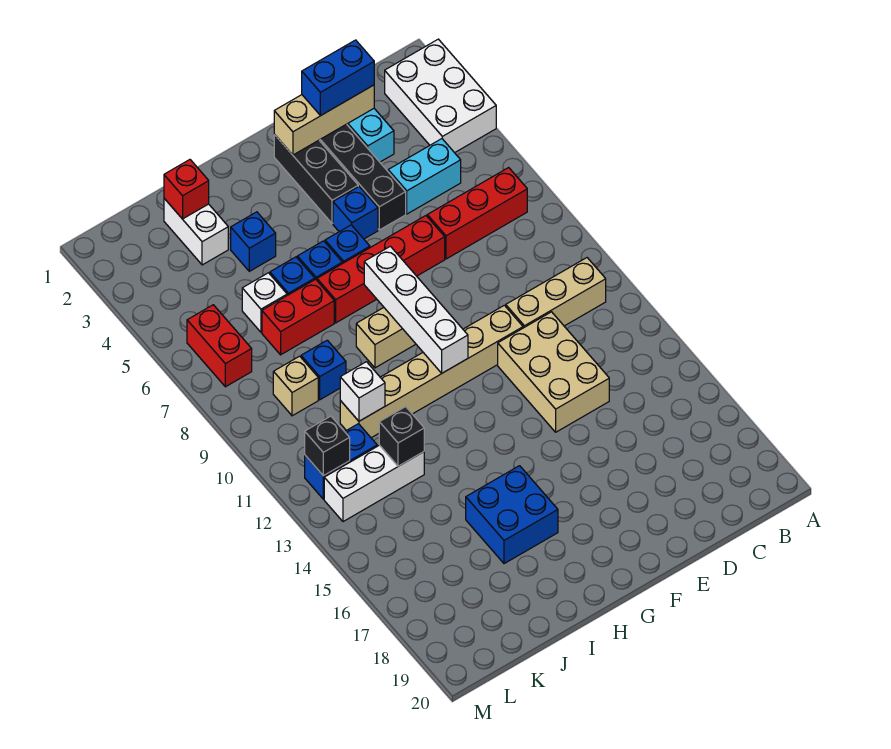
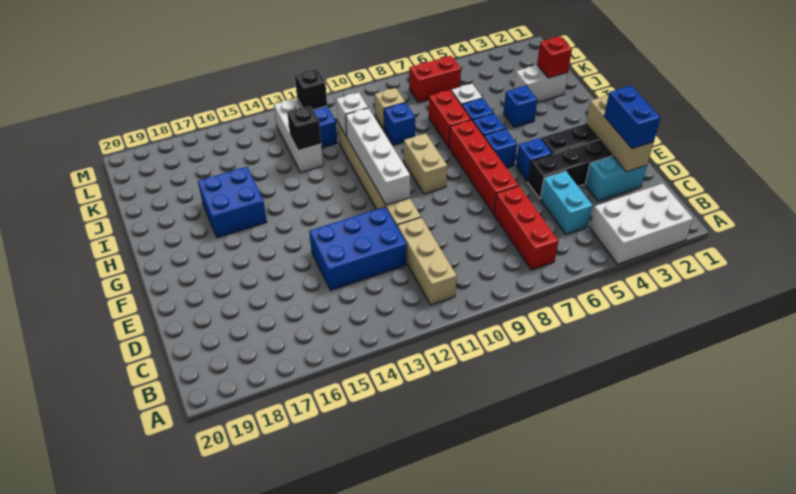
tan 2x3 brick [498,312,609,432] -> blue 2x3 brick [309,207,407,290]
white 1x4 brick [364,246,468,373] -> white 1x4 brick turned to [346,108,410,205]

